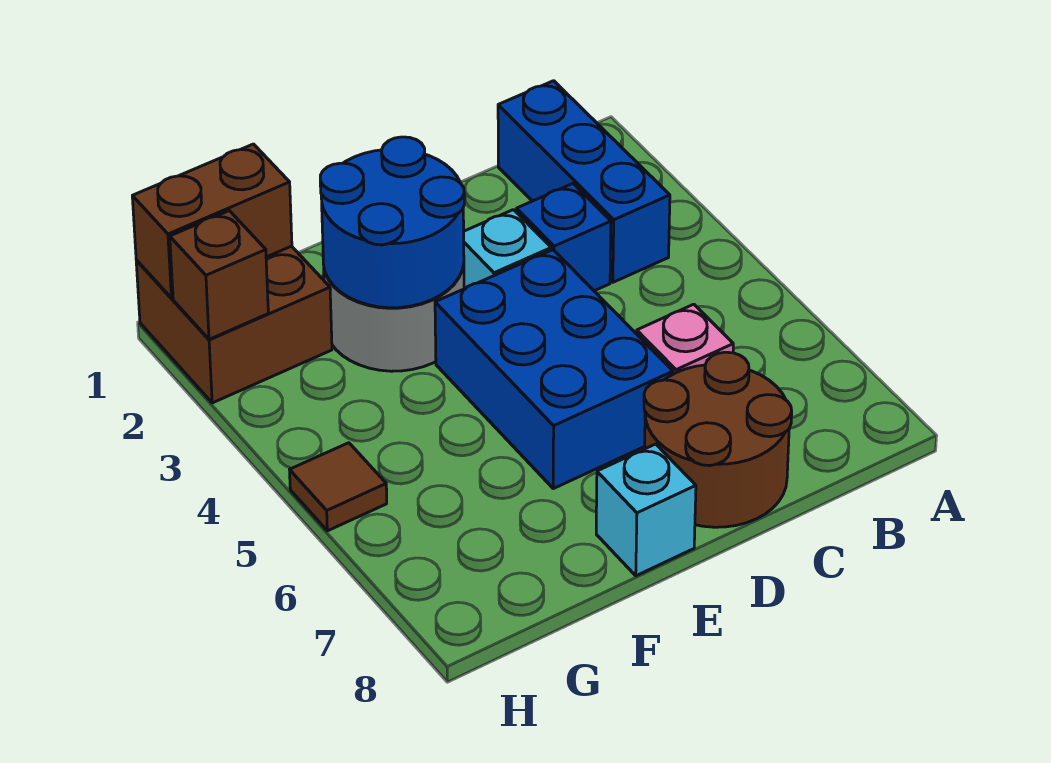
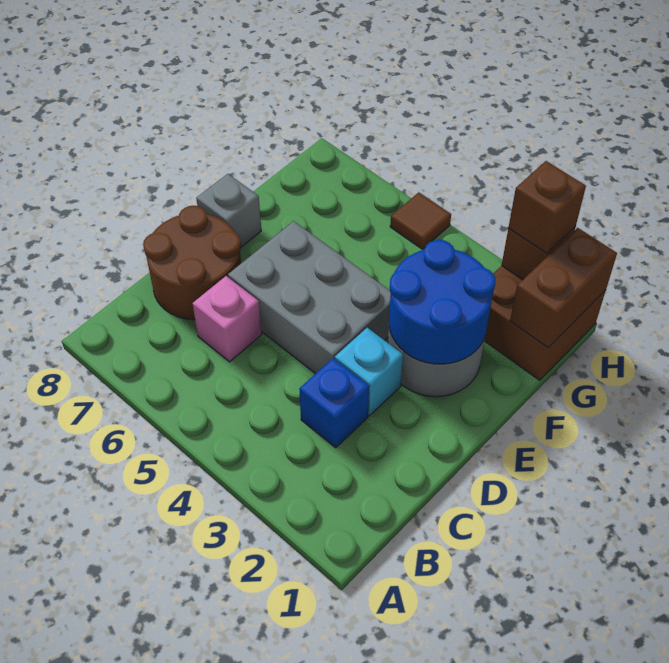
blue 1x3 brick [498,81,670,282] -> none
blue 2x3 brick [435,250,673,489] -> grey 2x3 brick [228,221,391,374]
cyan 1x1 brick [596,444,696,576] -> grey 1x1 brick [196,174,261,247]
none -> brown 1x1 brick [508,161,586,253]

